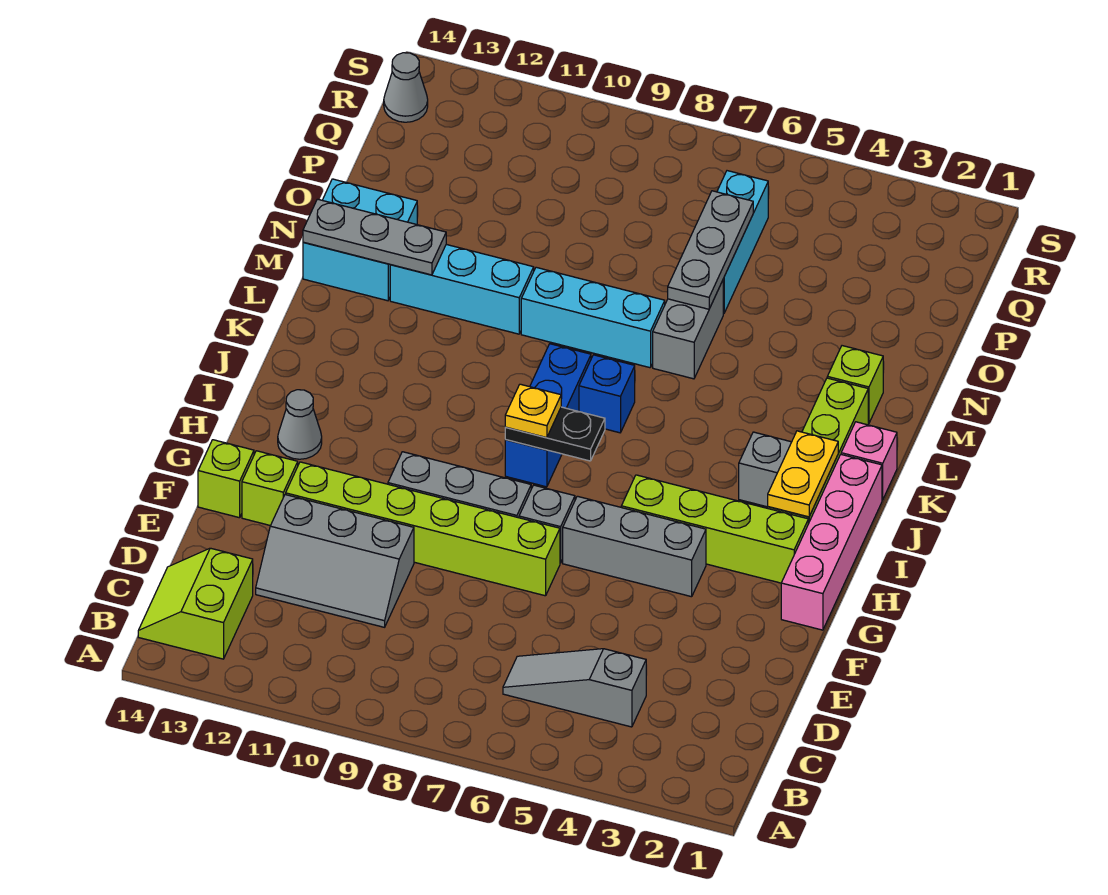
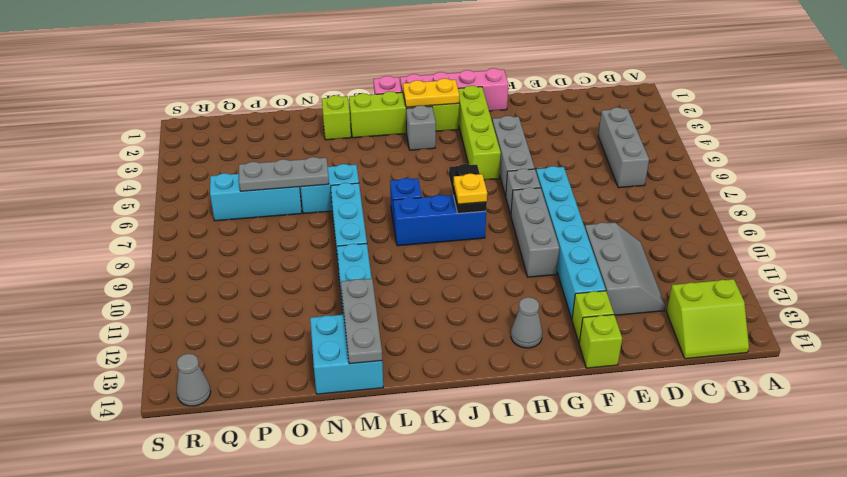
grey 1x3 slope [503,649,646,727] -> grey 1x3 brick [598,107,649,188]
lime 1x6 brick [286,462,560,596] -> cyan 1x6 brick [536,166,606,319]
grey 1x2 brick [653,281,723,379] -> cyan 1x2 brick [301,164,359,214]

